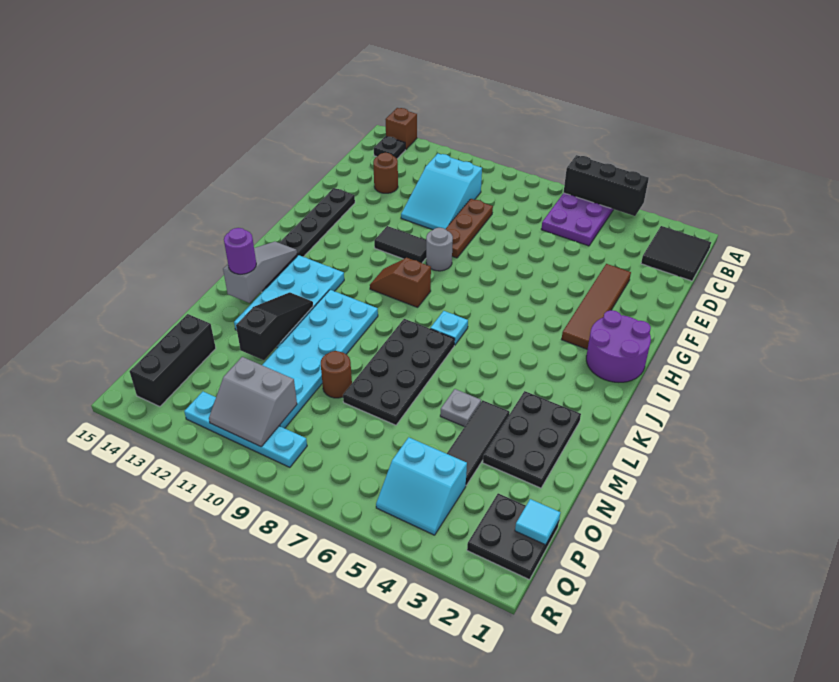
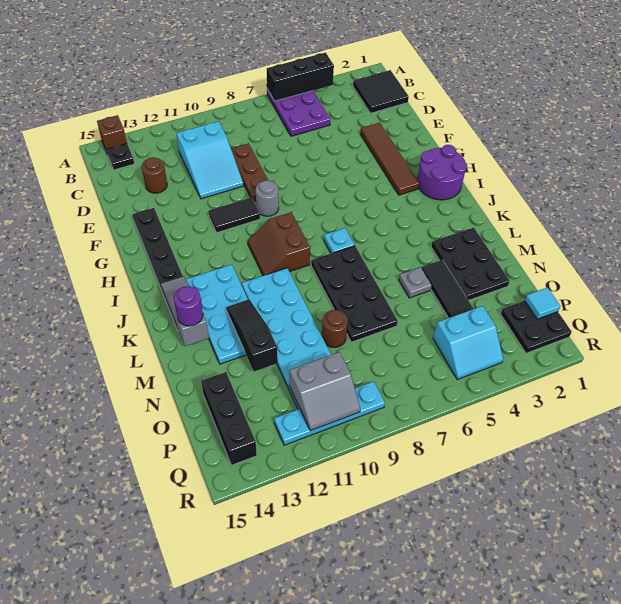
brown 1x2 slope [370,258,431,307] -> brown 2x2 slope [248,212,310,276]

